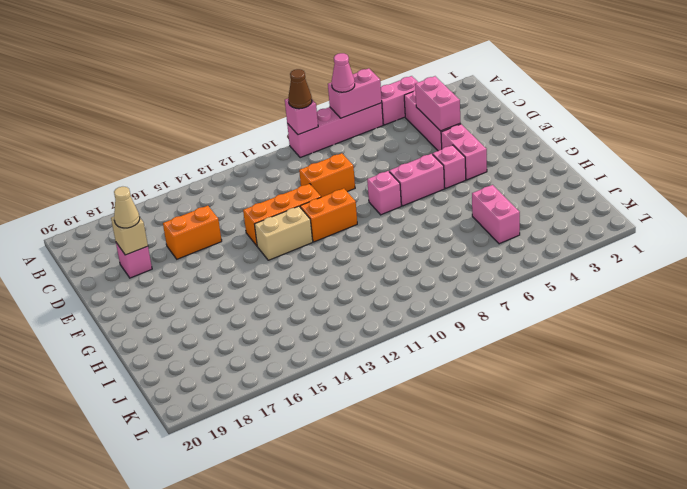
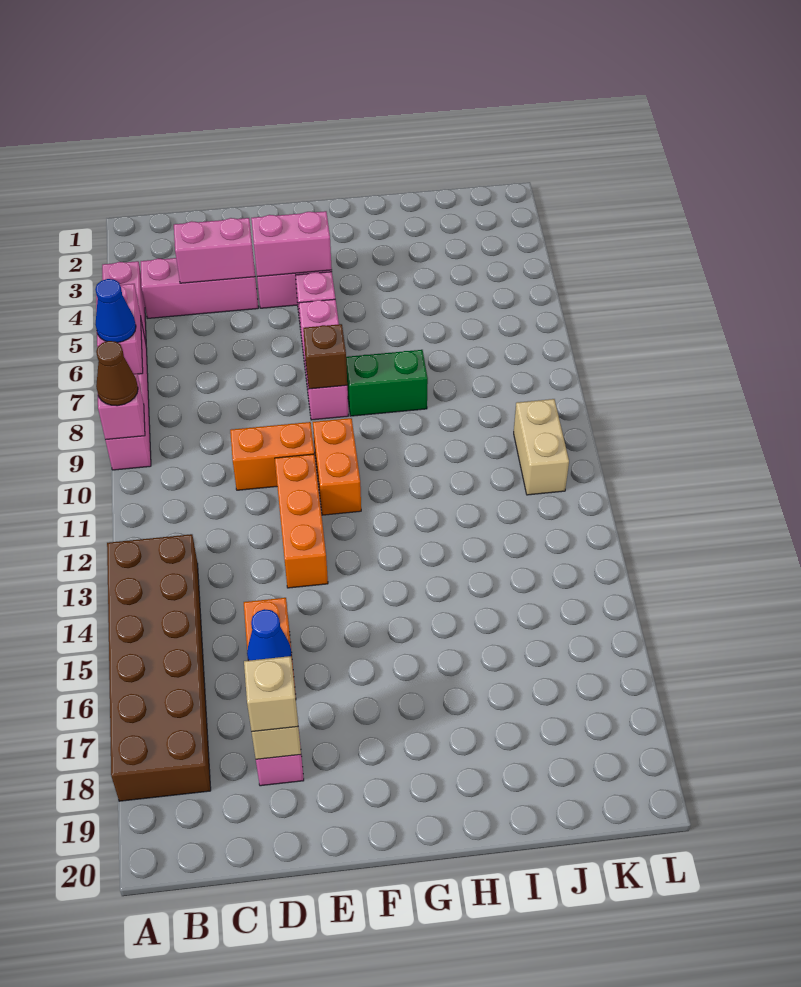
pink 1x1 cone [332,53,355,92] -> blue 1x1 cone [95,279,136,343]
none -> brown 2x6 brick [107,534,211,801]
orange 1x2 brick [299,153,355,197] -> orange 1x2 brick turned to [230,422,314,490]
none -> blue 1x1 cone [247,609,291,661]
tan 1x1 cone [114,187,140,228] -> tan 1x1 brick [244,656,298,732]
none -> brown 1x1 brick [303,324,347,389]
tan 1x2 brick [255,206,313,260] -> tan 1x2 brick moved to [514,399,569,495]
none -> green 1x2 brick [346,350,428,416]
pink 1x2 brick [472,185,520,244] -> pink 1x2 brick moved to [251,211,332,277]

